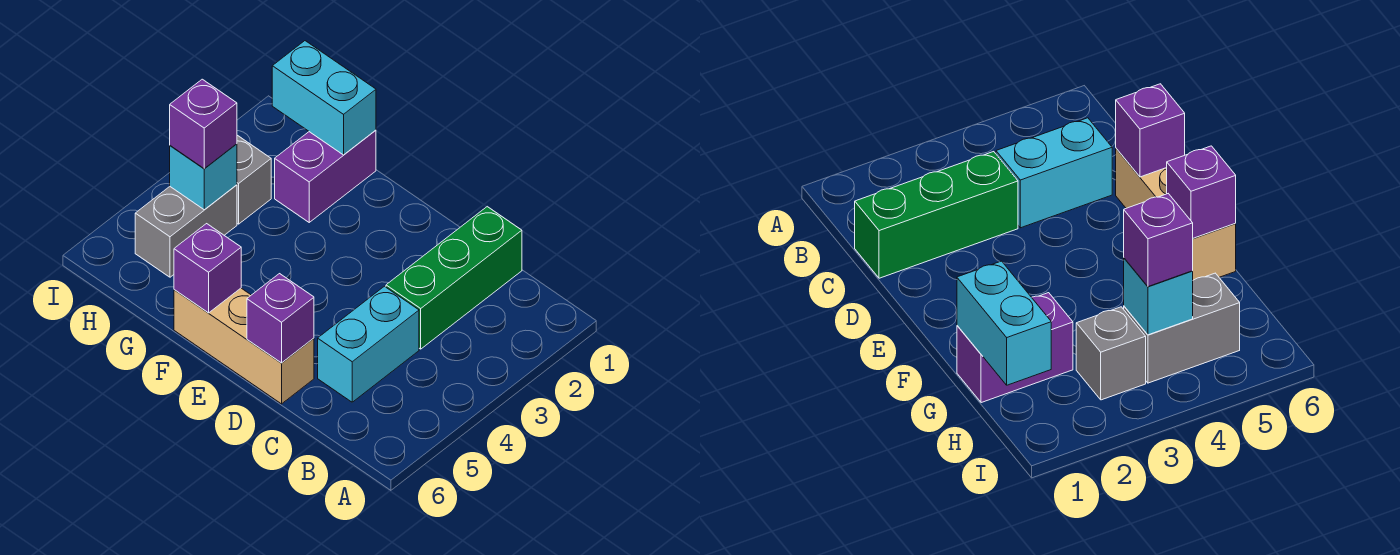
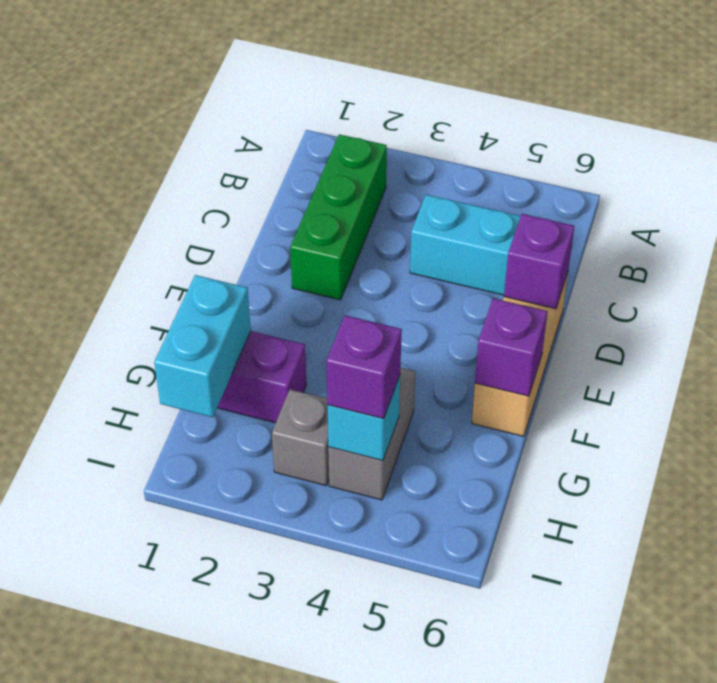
green 1x3 brick [386,207,522,349] -> green 1x3 brick turned to [290,134,387,300]
grey 1x2 brick [135,185,237,277] -> grey 1x2 brick turned to [328,368,415,500]

